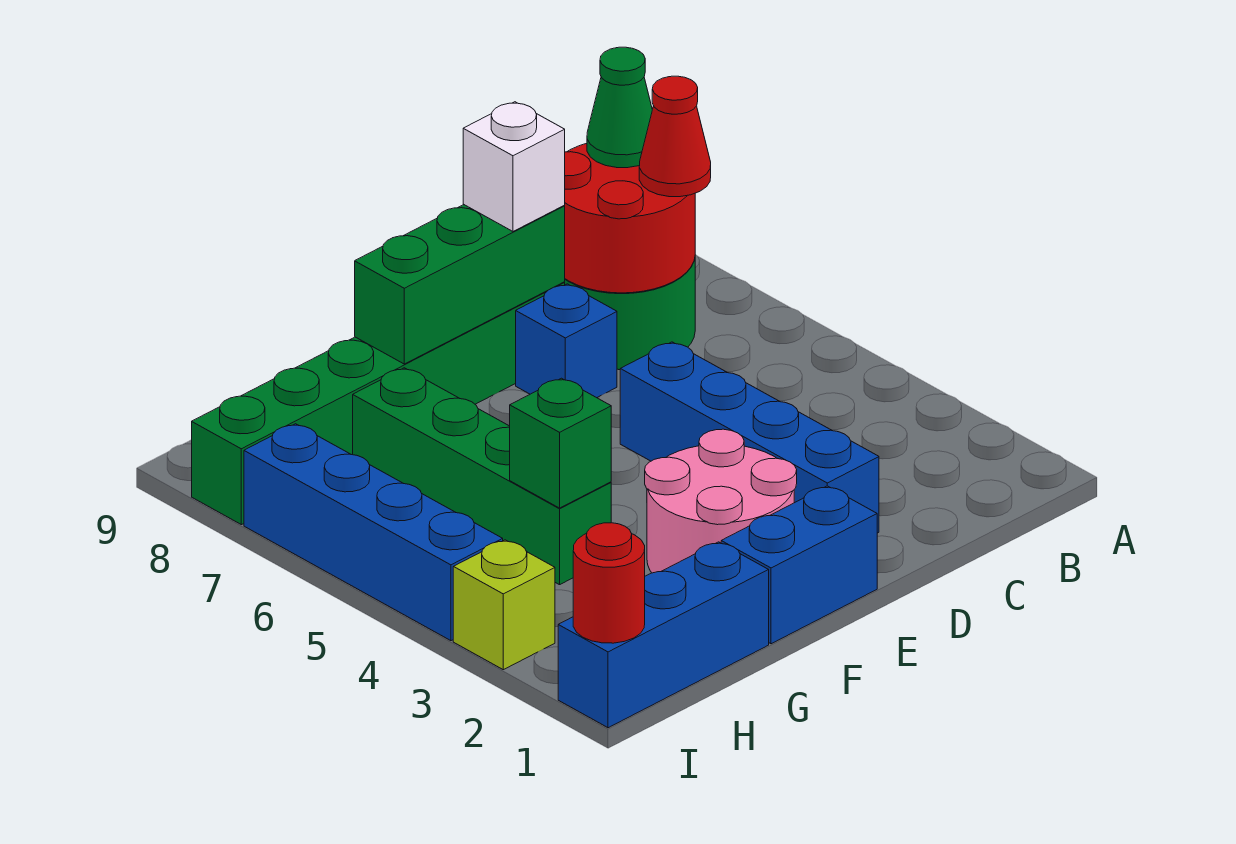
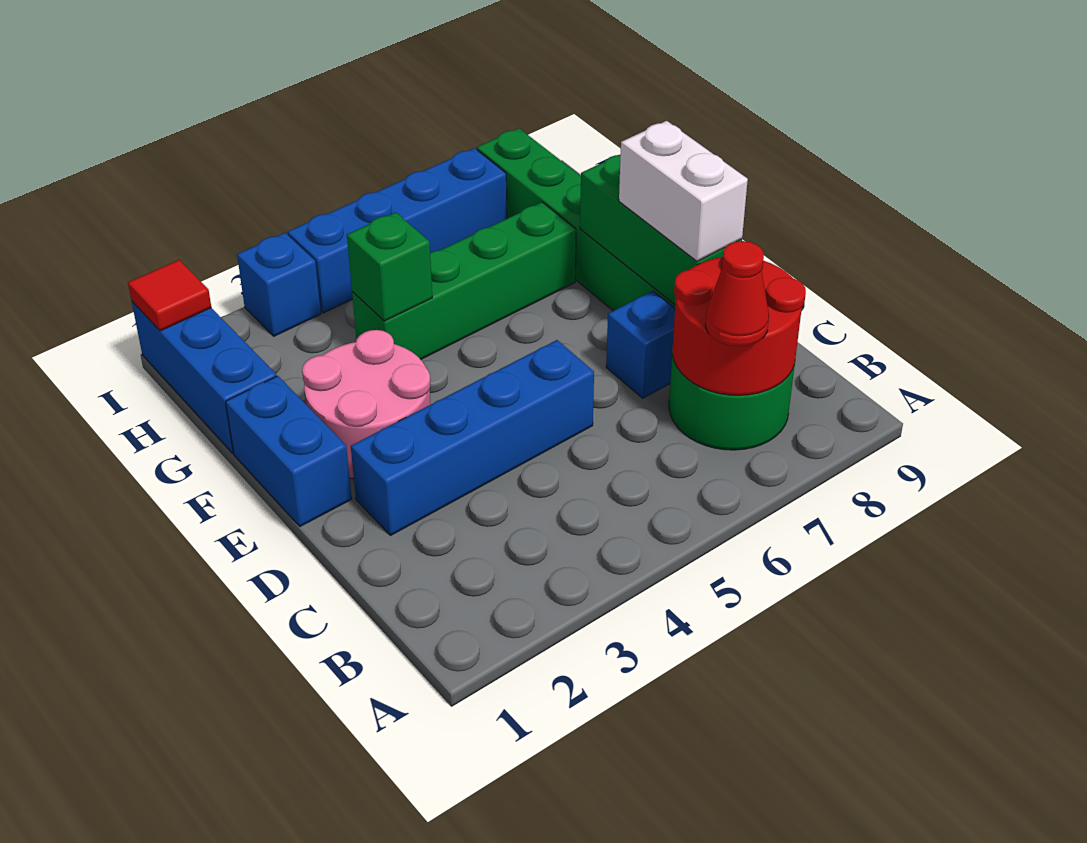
green 1x1 cone [587,47,652,168] -> none
white 1x1 brick [463,102,565,231] -> white 1x2 brick [619,121,748,261]
red 1x1 round brick [573,523,645,643] -> red 1x1 tile [128,260,211,331]
lime 1x1 brick [453,540,555,670] -> blue 1x1 brick [237,233,321,336]

